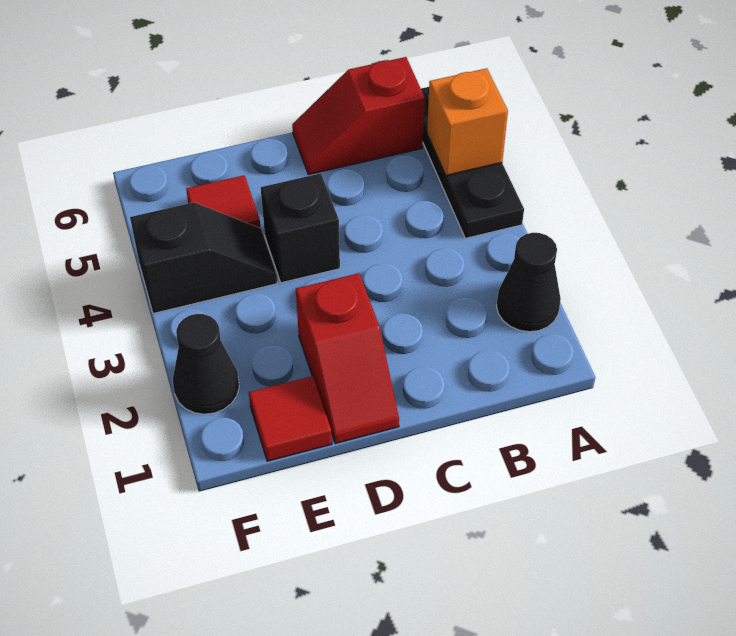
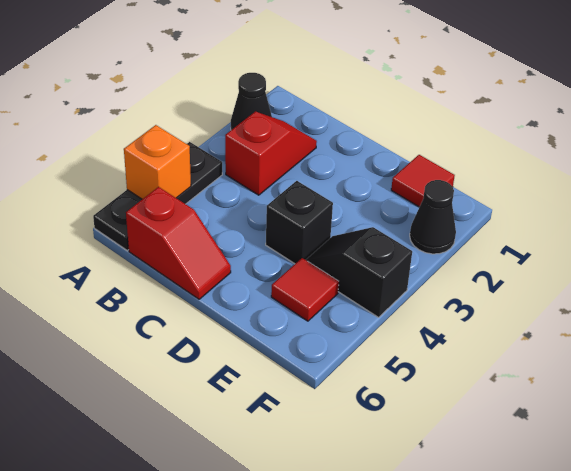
red 1x2 slope [296,273,399,444] -> red 1x2 slope moved to [225,111,317,195]

